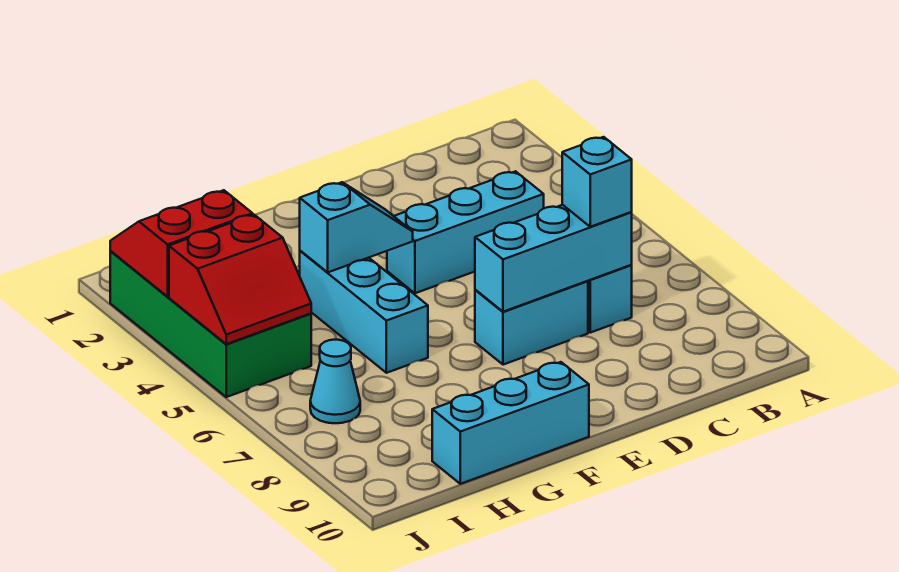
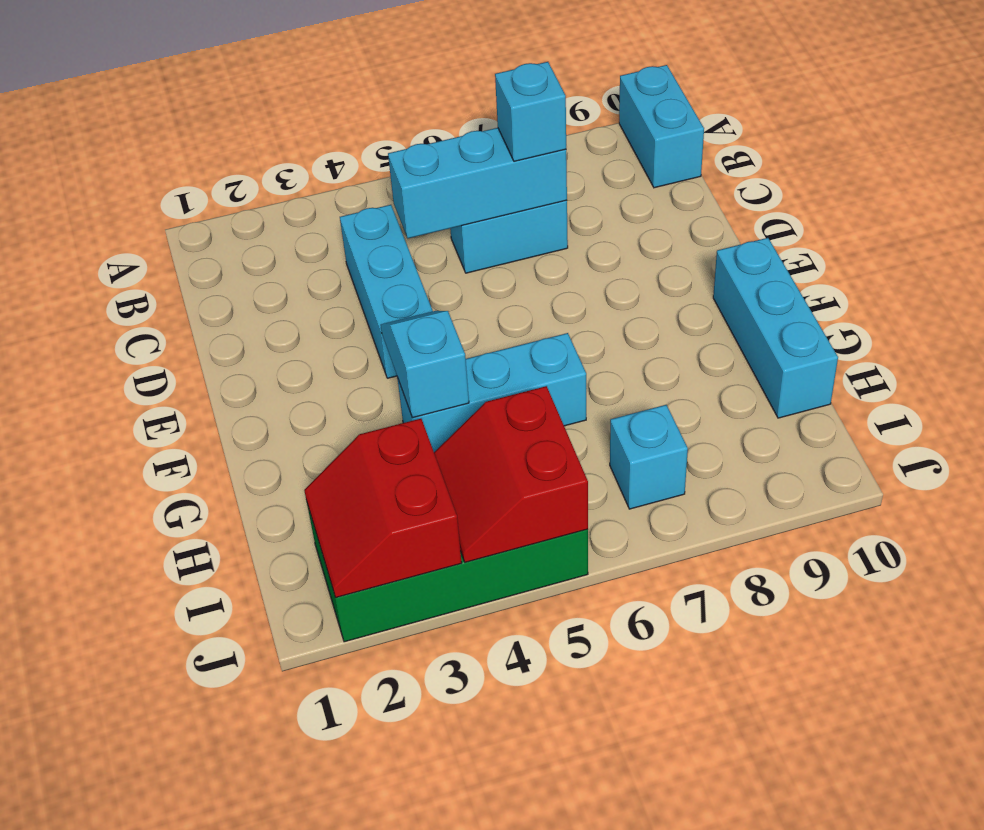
cyan 1x3 brick [475,205,632,312] -> cyan 1x3 brick turned to [388,128,567,238]
cyan 1x2 brick [475,281,588,365] -> cyan 1x2 brick moved to [619,65,704,188]
red 2x2 slope [169,215,311,344] -> red 2x2 slope turned to [434,386,588,562]
cyan 1x1 cone [310,340,360,423] -> cyan 1x1 brick [610,405,688,509]

